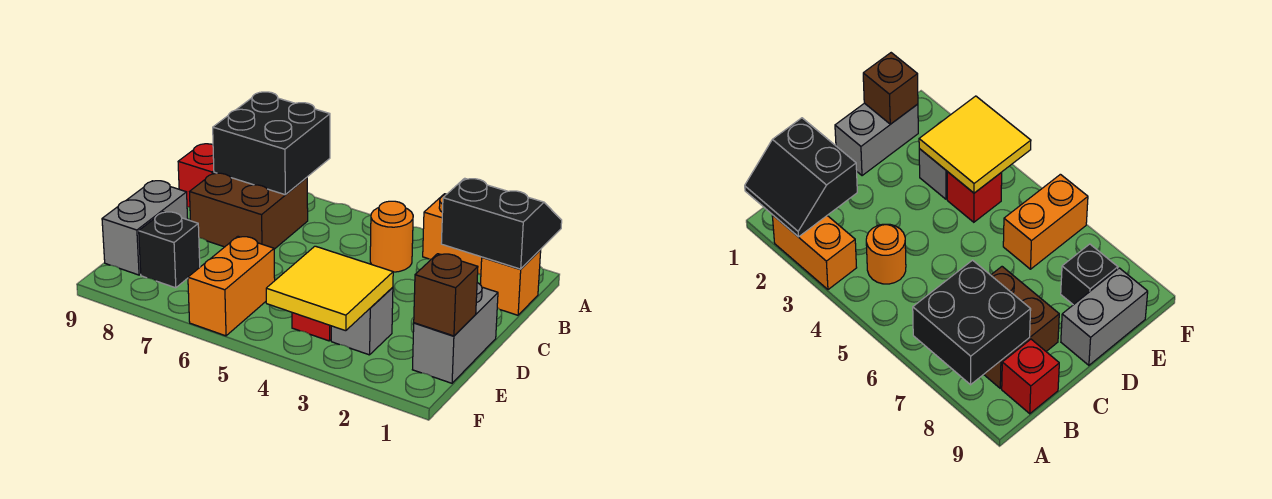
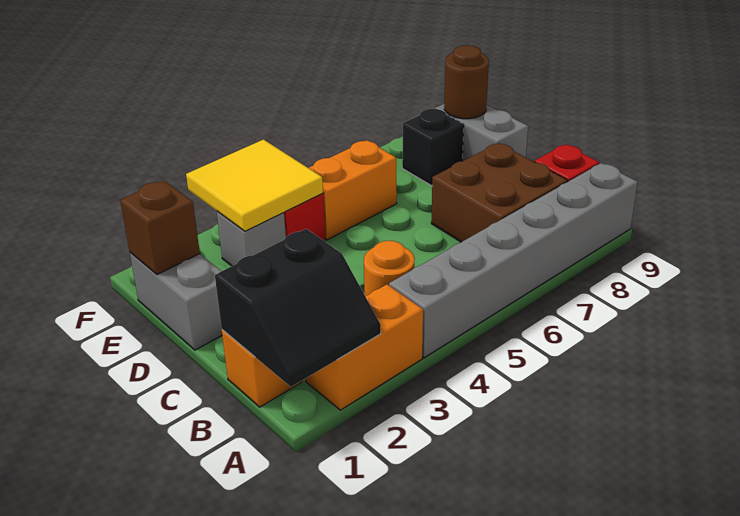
none -> grey 1x6 brick [389,163,638,358]
black 2x2 brick [213,92,330,195] -> none
orange 1x2 brick [188,237,275,336] -> orange 1x2 brick turned to [309,140,397,240]
none -> brown 1x1 round brick [444,45,489,119]

